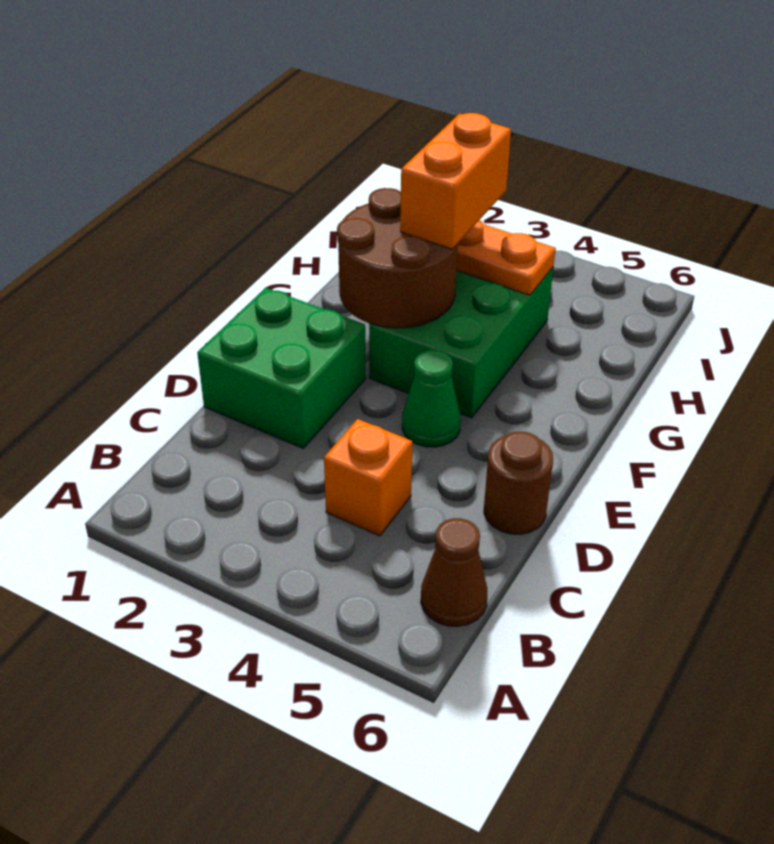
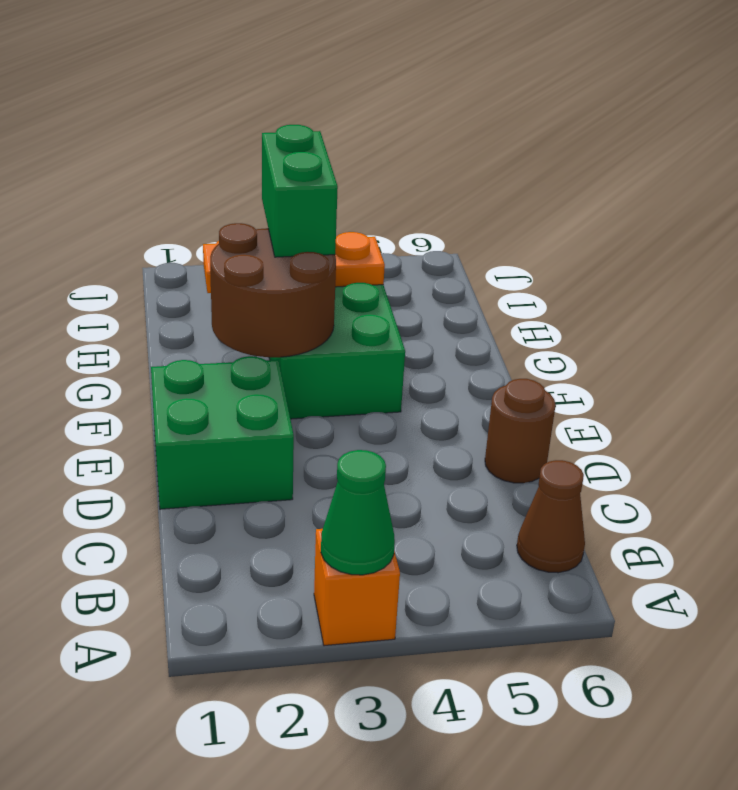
orange 1x1 brick [324,419,412,536] -> orange 1x1 brick moved to [314,529,400,646]
green 1x1 cone [402,349,460,447] -> green 1x1 cone moved to [321,450,395,575]
orange 1x2 brick [400,113,511,249] -> green 1x2 brick [262,125,338,257]

